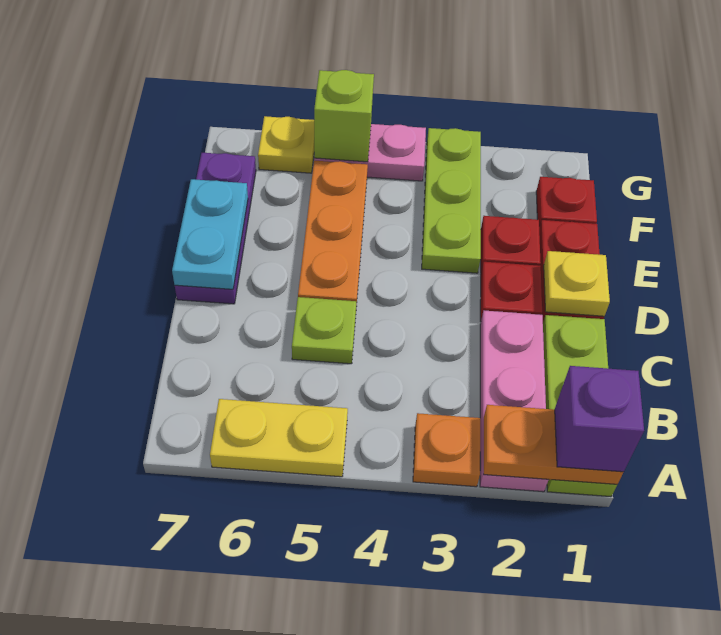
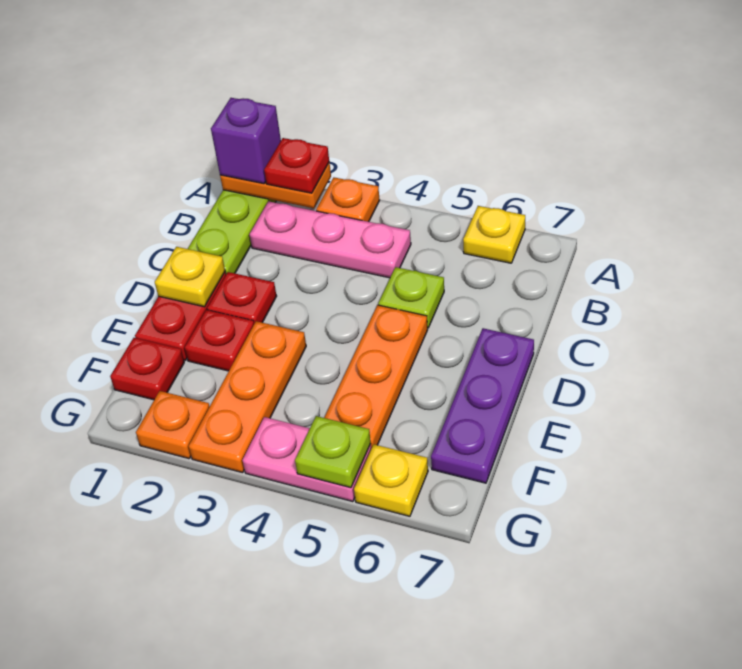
pink 1x3 plate [480,310,548,492] -> pink 1x3 plate turned to [249,201,411,278]
none -> red 1x1 plate [264,138,329,193]
yellow 1x2 plate [210,399,348,477] -> yellow 1x1 plate [463,206,525,263]
cyan 1x2 plate [172,179,248,289] -> none
lime 1x3 plate [422,128,481,273] -> orange 1x3 plate [189,321,306,473]
none -> orange 1x1 plate [136,391,210,459]
lime 1x1 brick [314,70,374,162] -> lime 1x1 plate [295,416,371,488]

